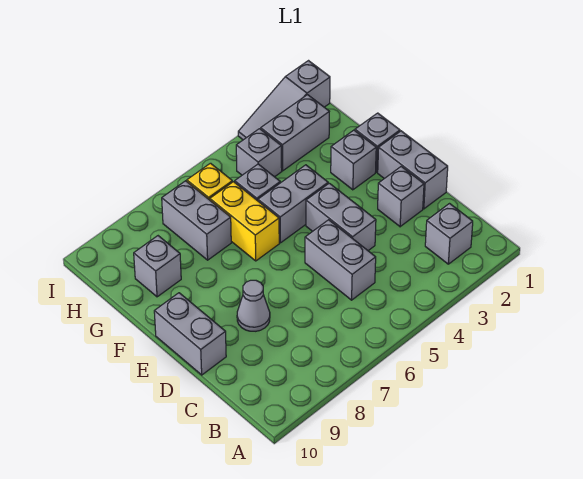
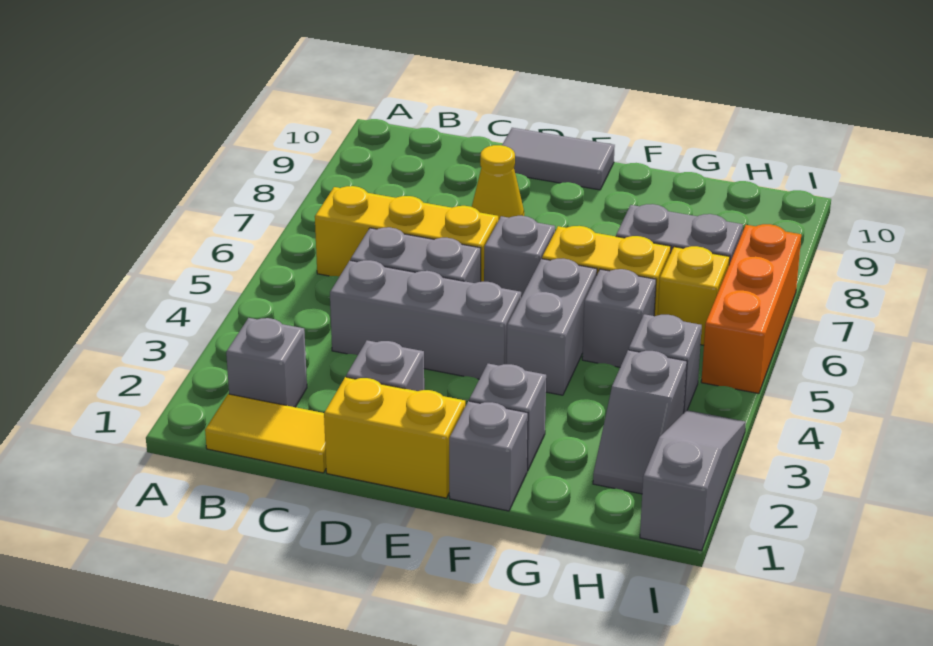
none -> yellow 1x2 tile [205,394,326,473]
none -> yellow 1x3 brick [315,186,498,282]
grey 1x2 brick [378,131,448,209] -> yellow 1x2 brick [324,377,465,498]
grey 1x2 brick [306,183,376,251] -> grey 1x3 brick [330,260,521,379]
grey 1x1 cone [237,280,270,331] -> yellow 1x1 cone [472,145,524,220]
grey 1x2 brick [154,293,226,375] -> grey 1x2 tile [502,128,615,190]
grey 1x1 brick [134,236,181,297] -> grey 1x1 brick moved to [484,216,555,297]
grey 1x2 brick [261,95,329,171] -> grey 1x2 slope [593,350,687,494]
none -> orange 1x3 brick [701,224,801,393]

